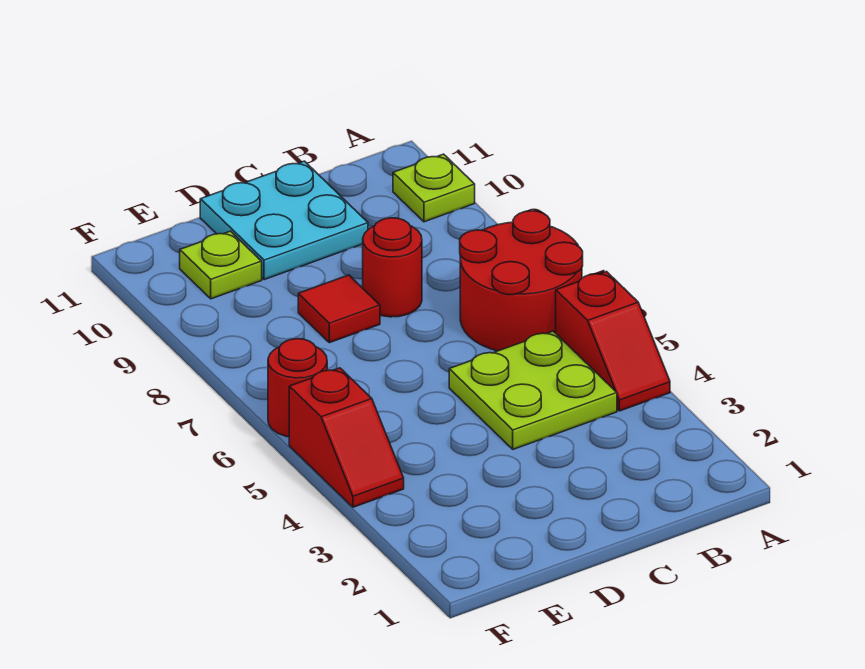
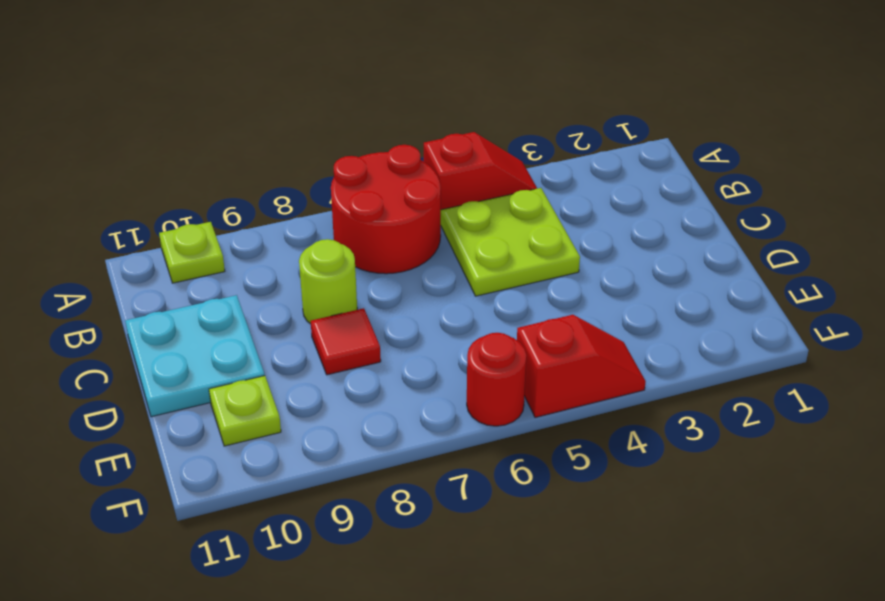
red 1x1 round brick [363,218,422,317] -> lime 1x1 round brick [299,239,357,324]

